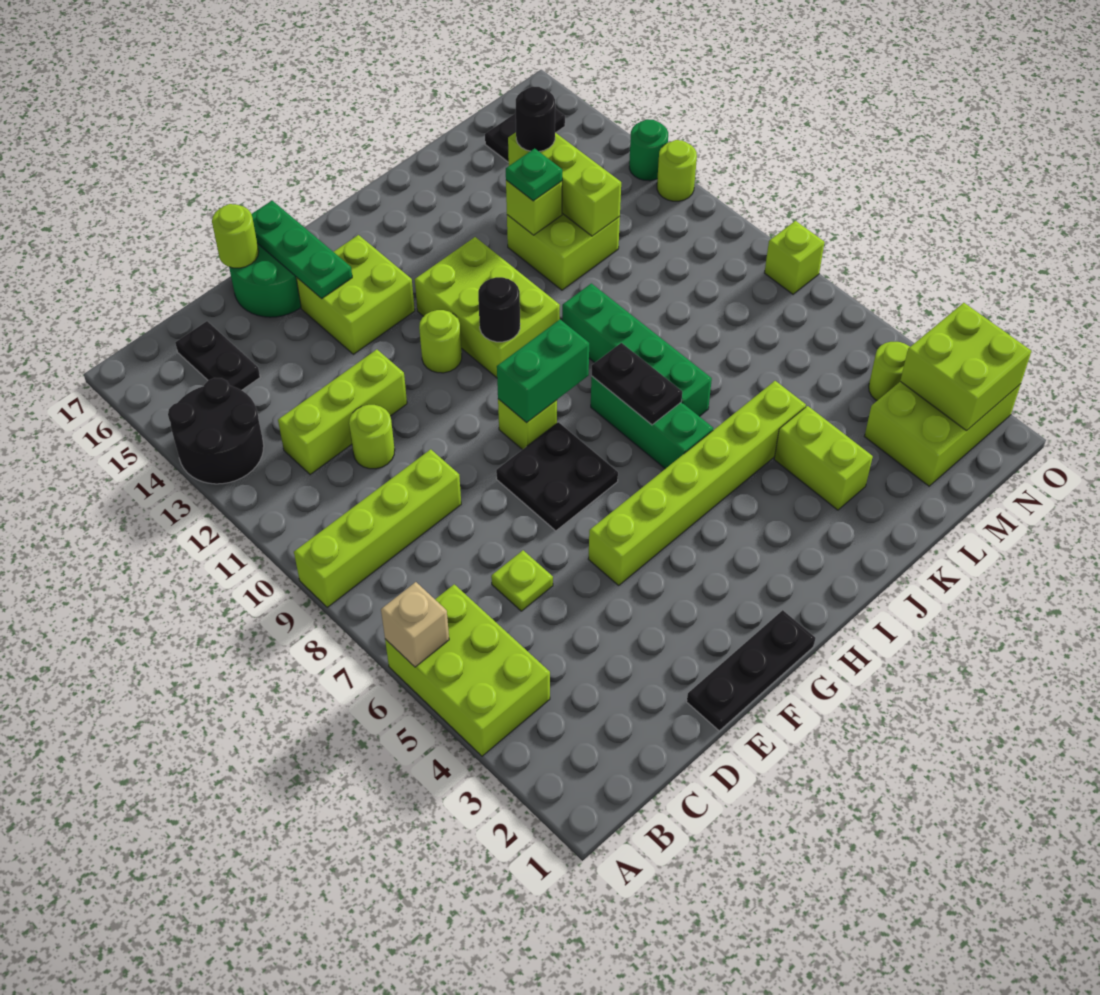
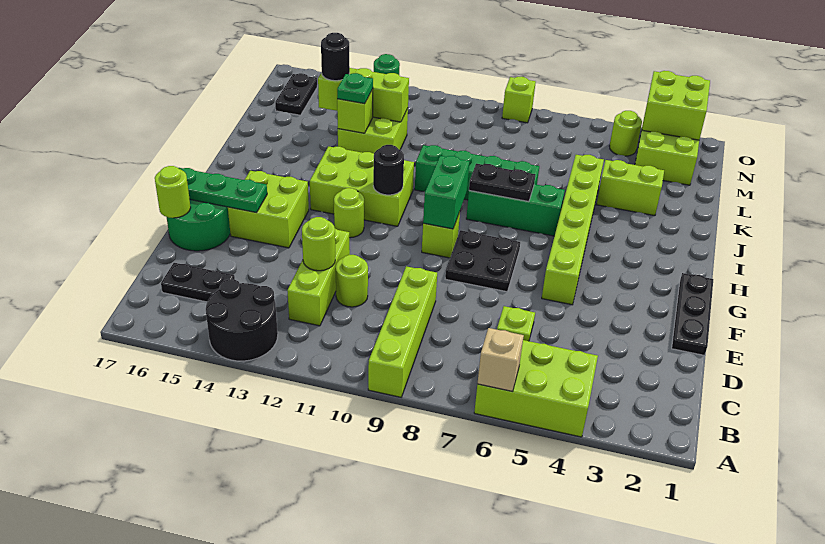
lime 1x1 round brick [657,140,697,201] -> lime 1x1 round brick moved to [302,217,335,271]

